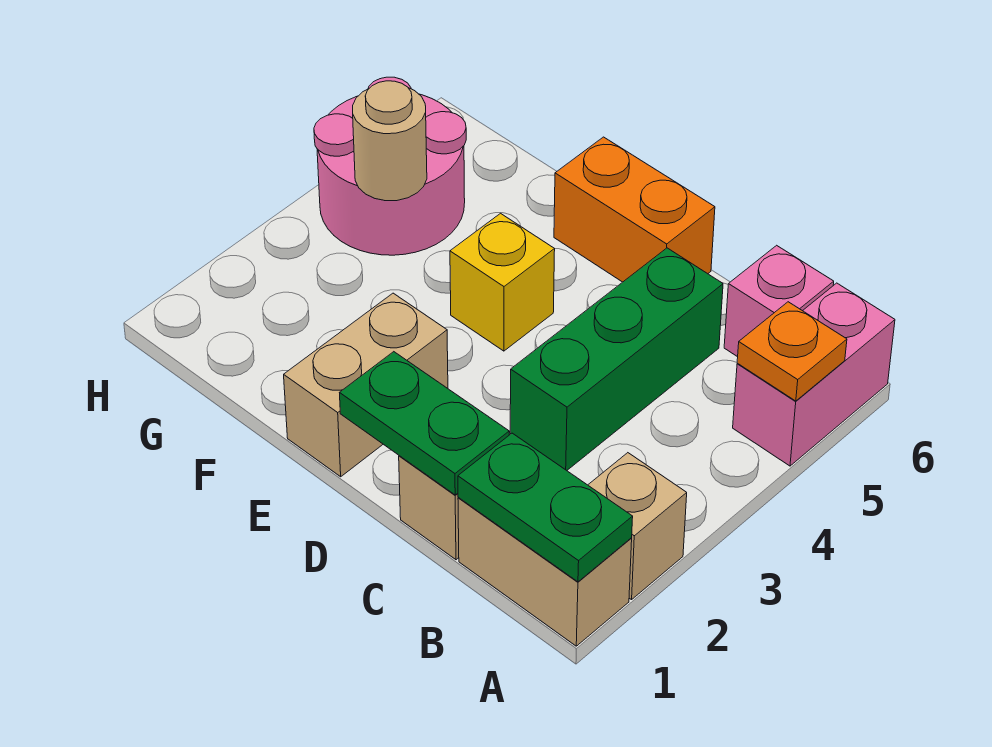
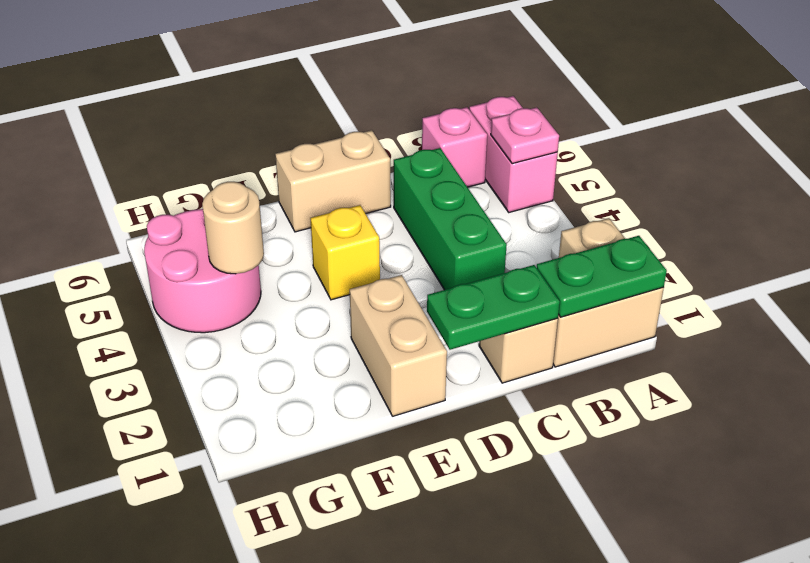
orange 1x1 plate [737,302,847,401] -> pink 1x1 plate [491,107,559,164]
orange 1x2 brick [554,137,715,282] -> tan 1x2 brick [275,130,391,232]

